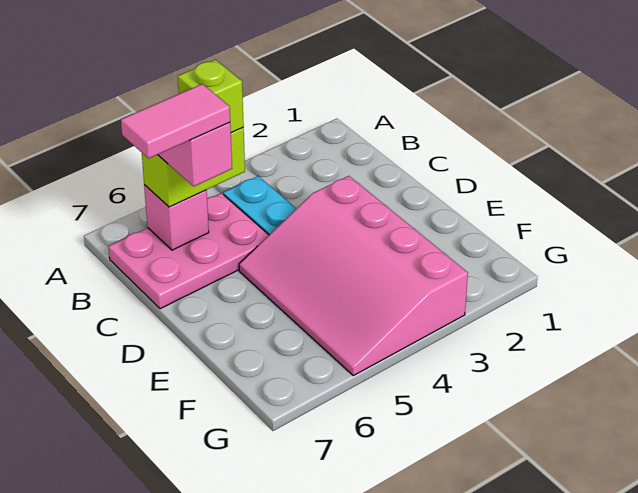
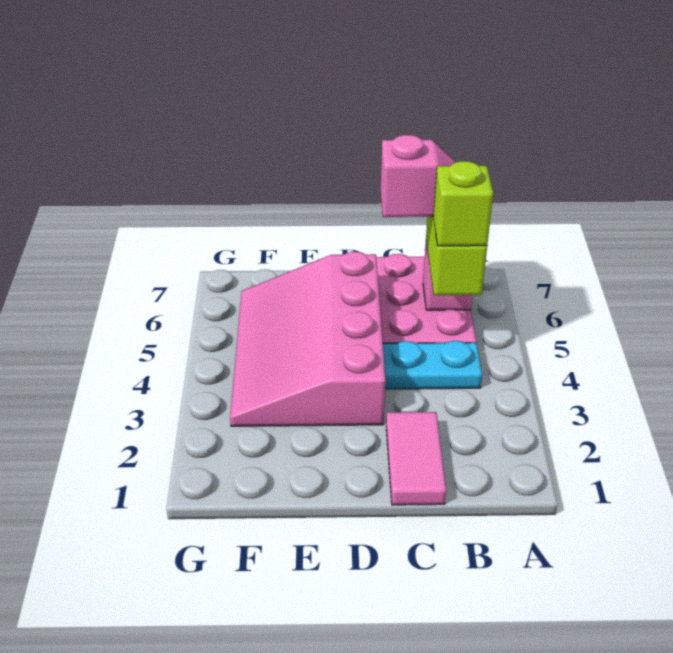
pink 1x2 tile [121,84,230,158] -> pink 1x2 tile moved to [386,412,446,505]
pink 3x4 slope [239,176,468,376] -> pink 3x4 slope turned to [230,252,385,426]

